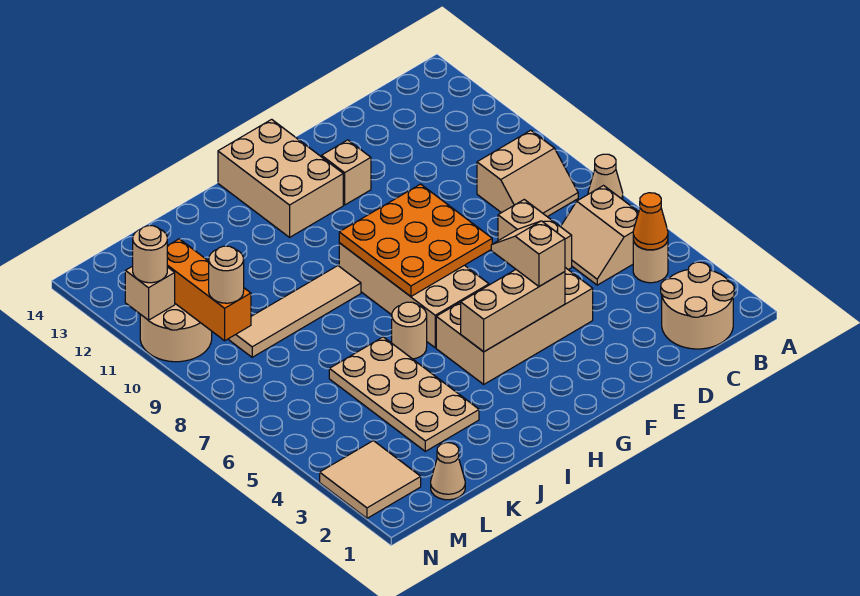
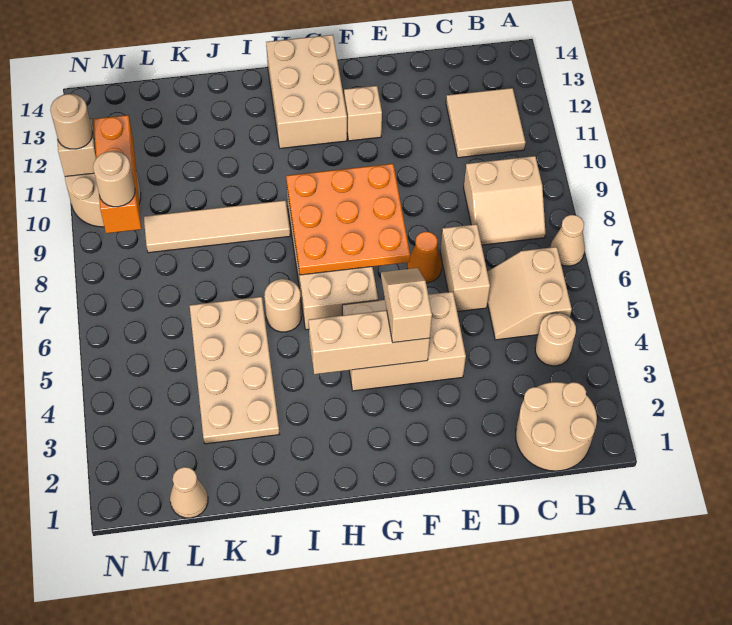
orange 1x1 cone [633,193,668,250] -> orange 1x1 cone moved to [407,232,442,283]
tan 2x4 brick [436,268,593,384] -> tan 2x3 brick [342,292,466,391]
tan 2x2 tile [320,441,421,518] -> tan 2x2 tile moved to [446,88,525,158]

